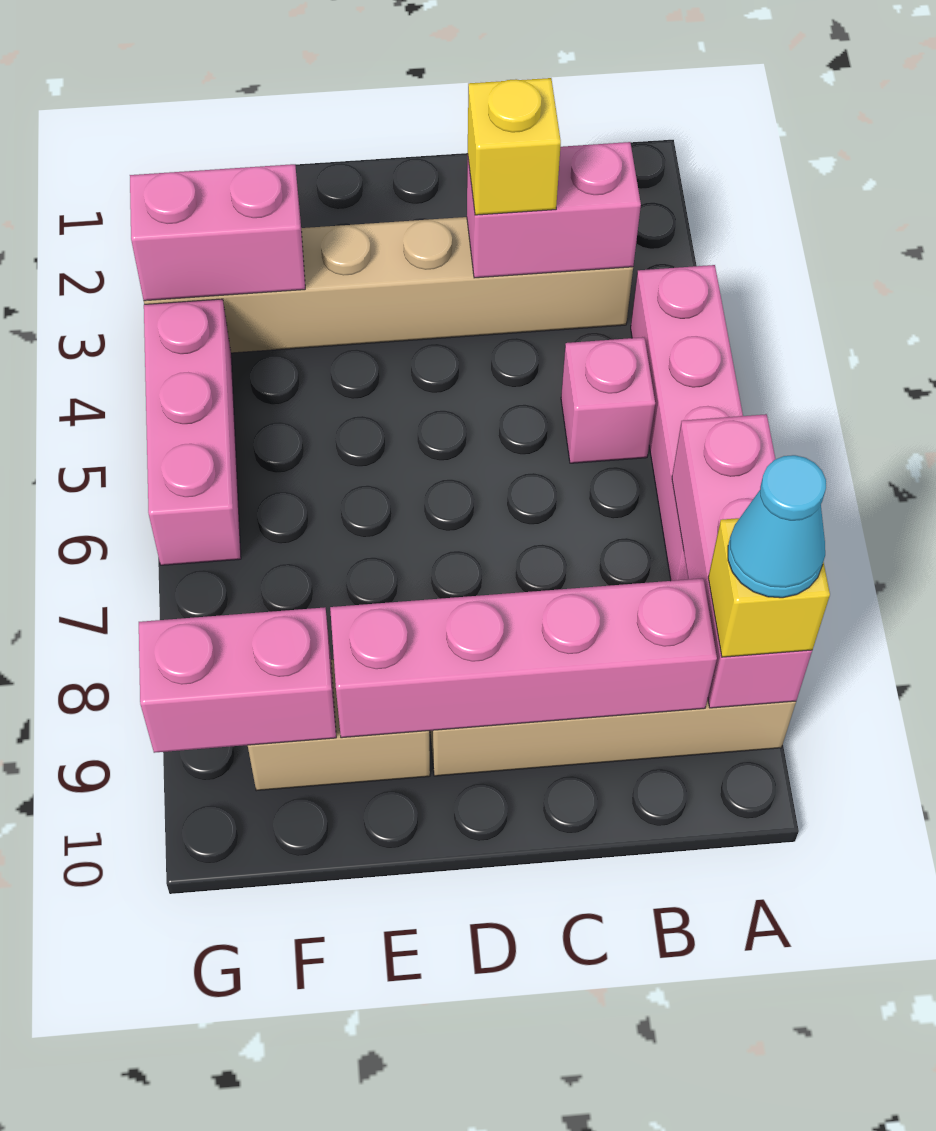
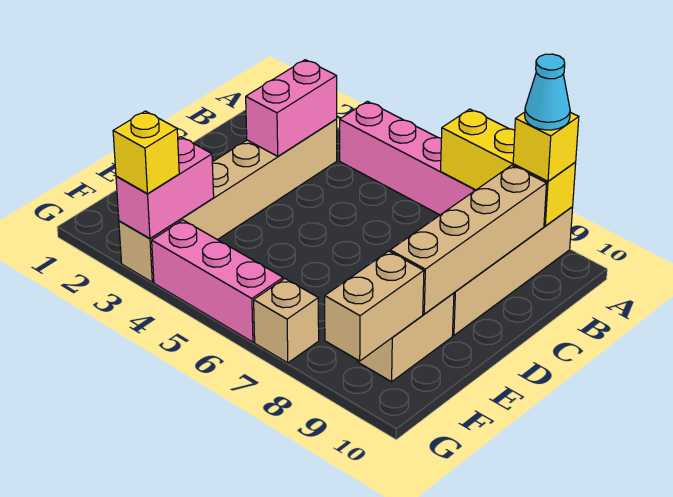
pink 1x3 brick [672,414,812,708] -> yellow 1x3 brick [441,109,576,226]
pink 1x1 brick [561,337,655,463] -> none
pink 1x4 brick [330,578,717,738] -> tan 1x4 brick [390,165,547,314]
yellow 1x1 brick [468,78,561,215] -> yellow 1x1 brick moved to [113,111,179,194]
pink 1x2 brick [139,607,336,753] -> tan 1x2 brick [325,251,424,361]
none -> tan 1x1 brick [254,279,319,363]

